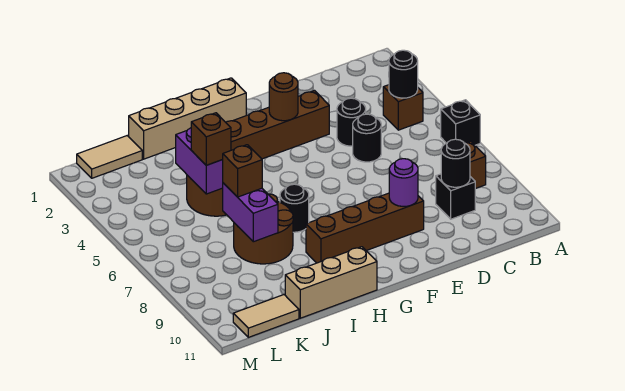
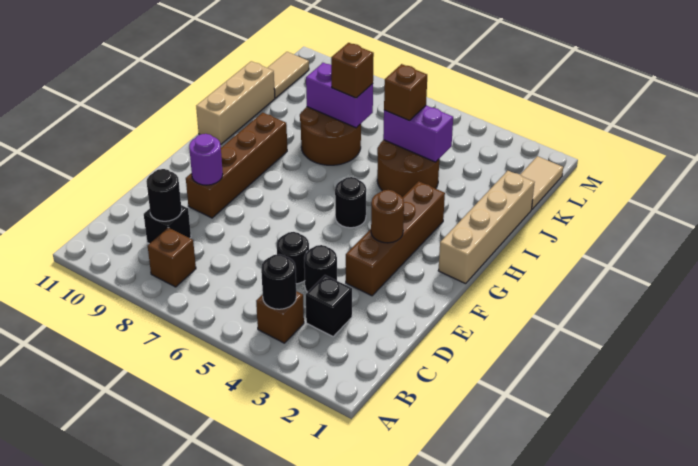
black 1x1 brick [441,100,480,145] -> black 1x1 brick moved to [306,275,352,336]
black 1x1 round brick [280,184,309,232] -> black 1x1 round brick moved to [335,177,366,228]

